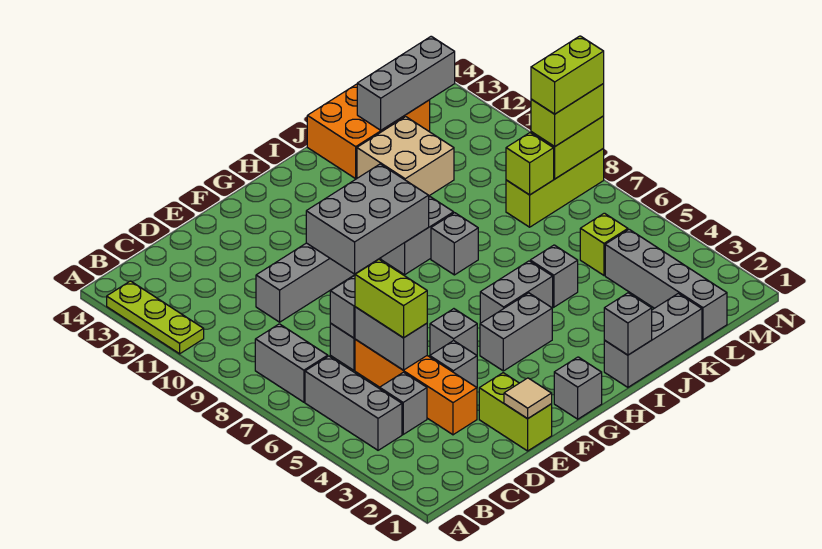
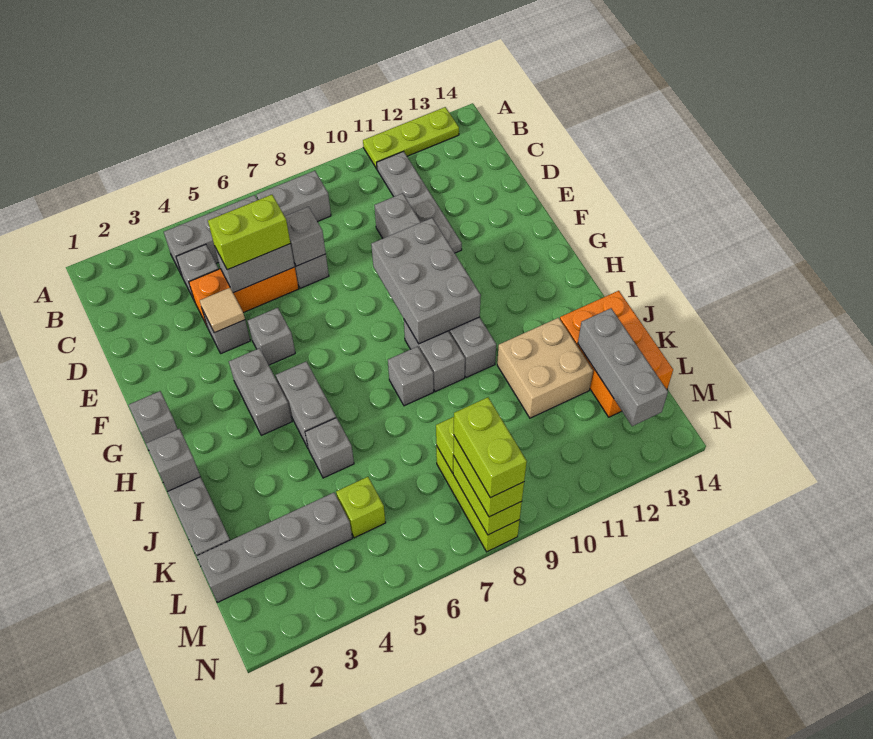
none -> grey 1x4 plate [377,151,462,253]
orange 1x4 brick [355,339,477,435] -> orange 1x3 brick [189,267,299,325]
lime 1x2 brick [479,373,552,451] -> none
tan 1x1 tile [504,378,552,419] -> tan 1x1 tile moved to [200,288,245,333]

